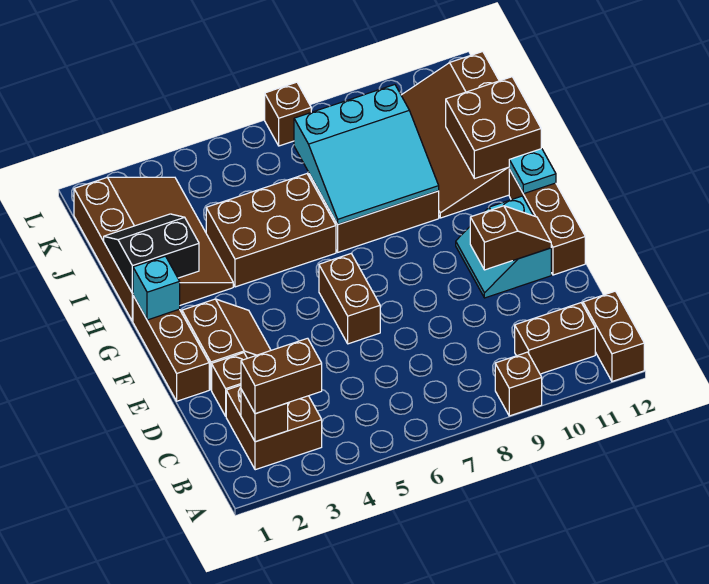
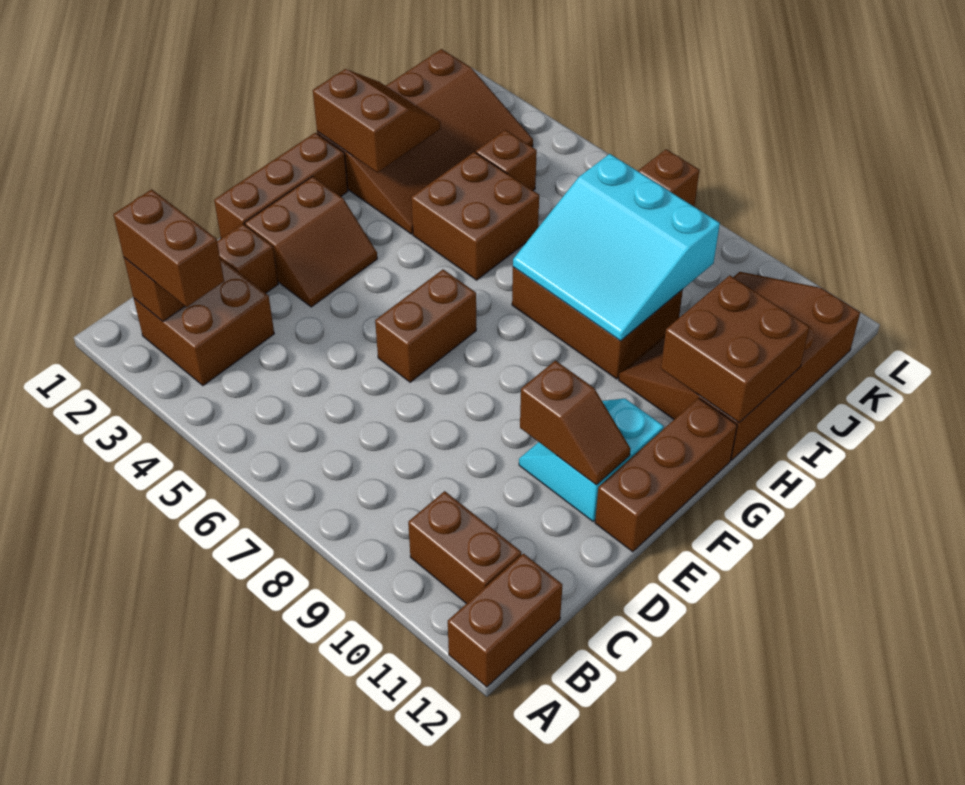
brown 1x1 brick [495,352,542,416] -> brown 1x1 brick moved to [476,130,537,190]
cyan 1x1 brick [133,256,180,320] -> none
cyan 1x1 plate [509,149,556,194] -> none
black 2x2 slope [104,214,199,293] -> brown 2x2 slope [313,69,440,173]
brown 2x3 brick [206,174,336,287] -> brown 2x2 brick [411,152,539,280]

